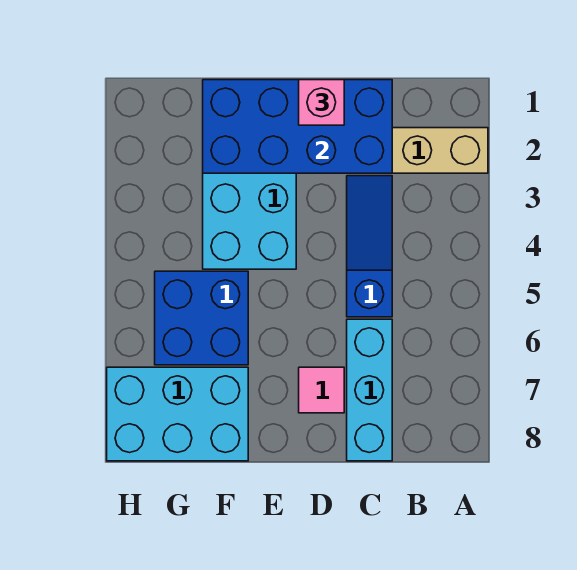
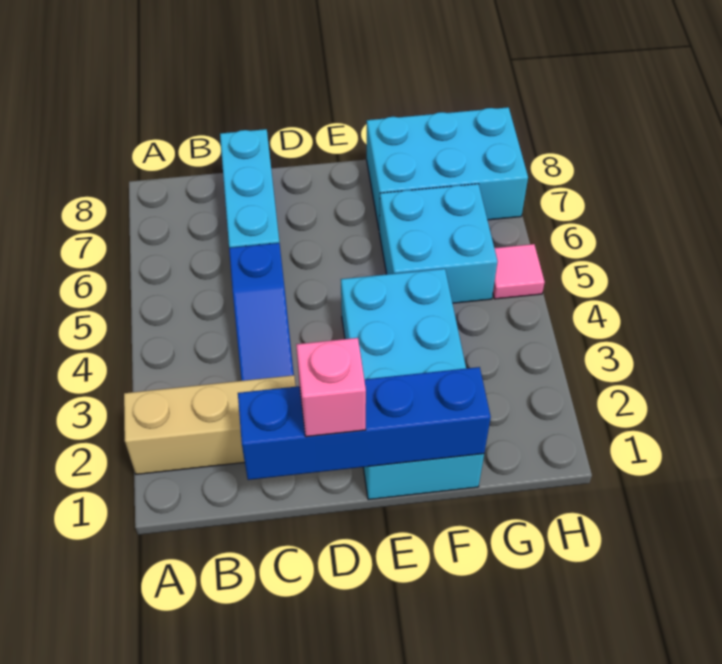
blue 2x4 brick [203,80,392,173] -> blue 1x4 brick [238,367,491,480]
pink 1x1 tile [299,367,344,413] -> pink 1x1 tile moved to [493,244,545,299]
blue 2x2 brick [155,271,248,365] -> cyan 2x2 brick [379,184,498,303]

